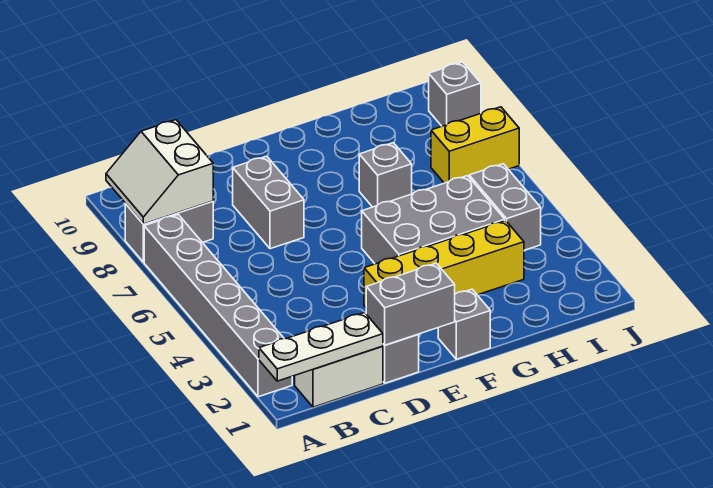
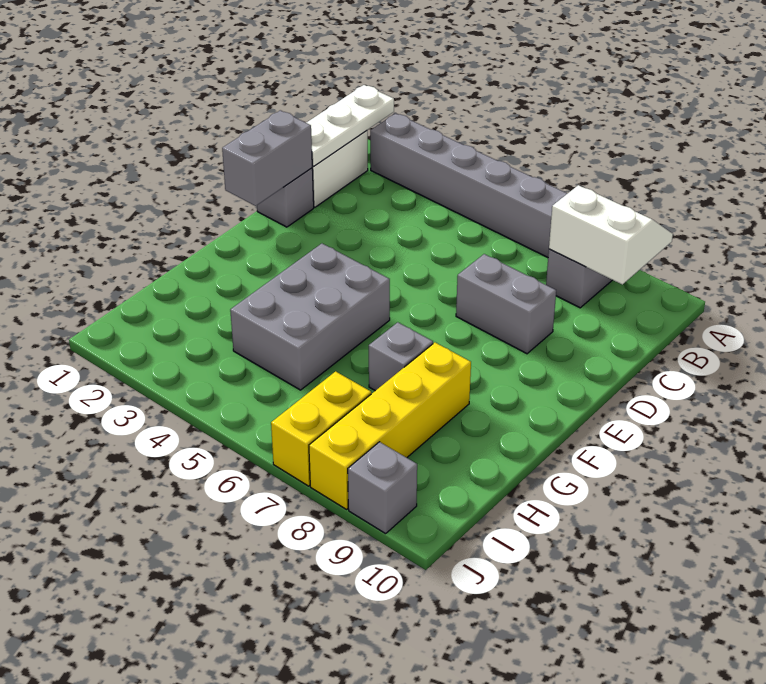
yellow 1x4 brick [364,220,524,307] -> yellow 1x4 brick moved to [309,343,471,509]
grey 1x1 brick [438,289,490,359] -> none
grey 1x2 brick [469,164,541,250] -> none

